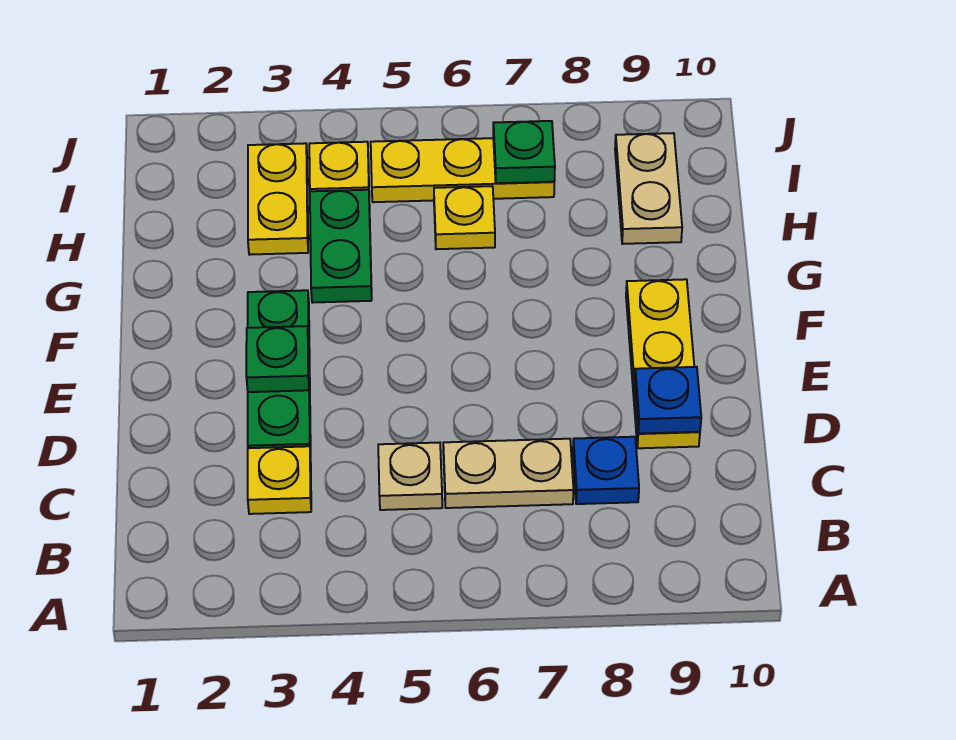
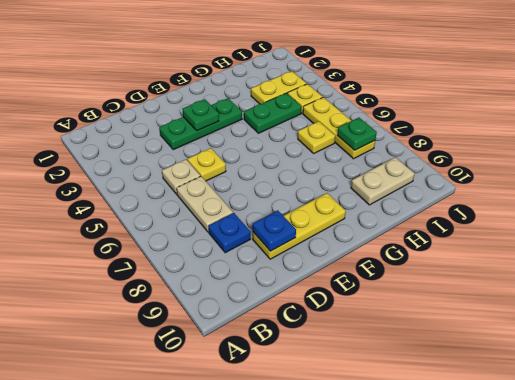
yellow 1x1 plate [248,446,311,514] -> yellow 1x1 plate moved to [187,148,226,181]

